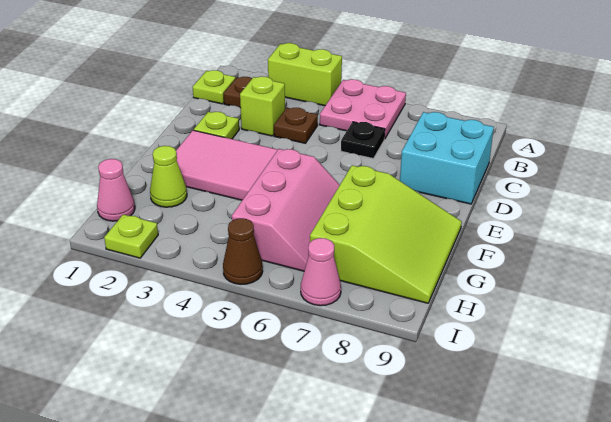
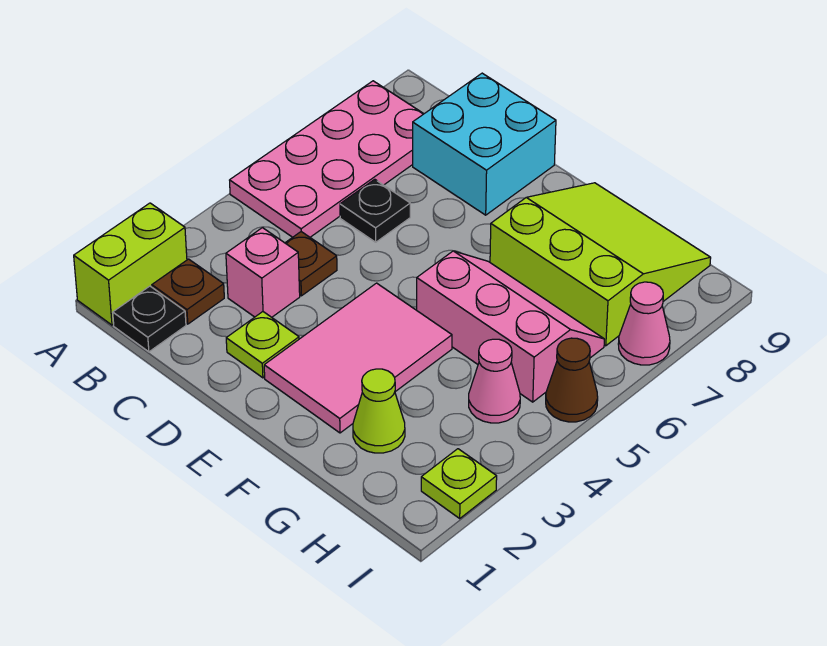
lime 1x2 brick [268,43,342,106] -> lime 1x2 brick moved to [74,203,187,325]
pink 2x2 plate [320,79,406,139] -> pink 2x4 plate [230,81,423,237]
lime 1x1 plate [193,70,235,104] -> black 1x1 plate [113,286,186,352]
lime 1x1 brick [240,76,285,136] -> pink 1x1 brick [226,228,300,317]
pink 1x1 cone [97,159,135,221] -> pink 1x1 cone moved to [469,339,520,423]

